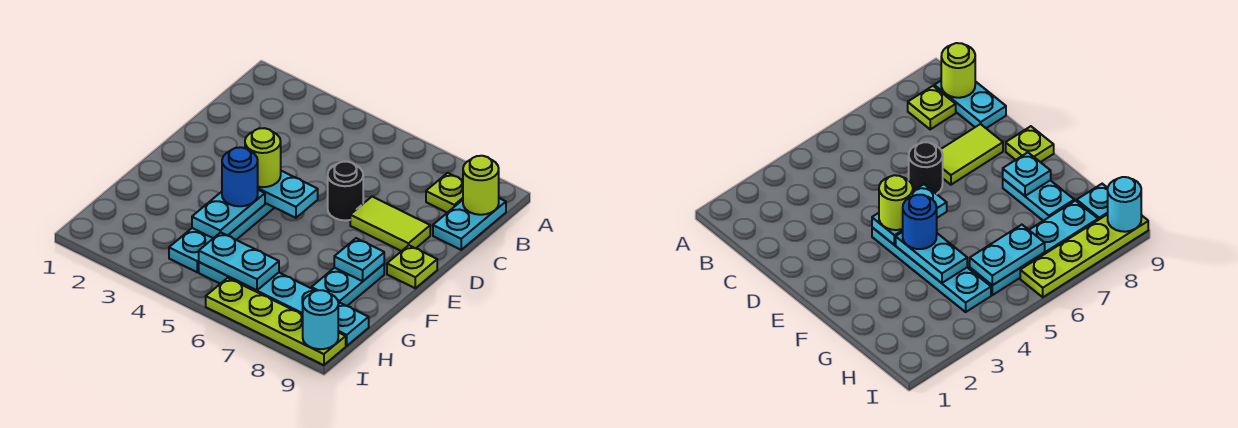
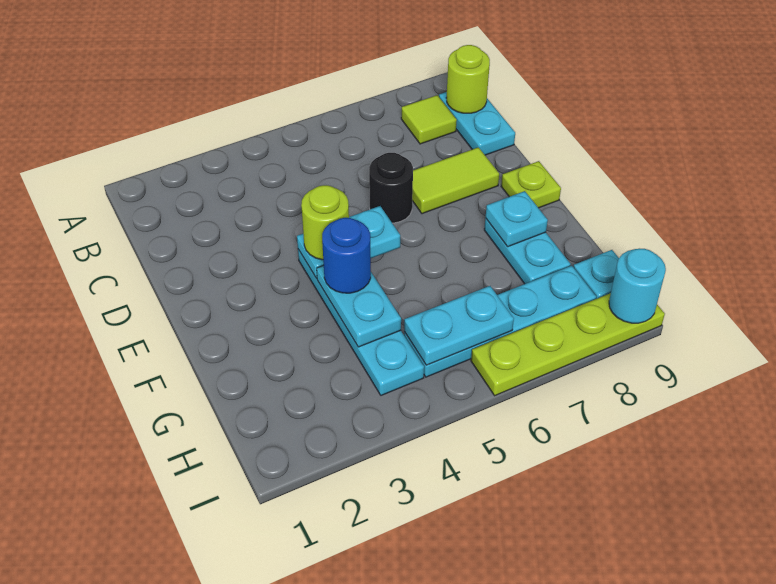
lime 1x1 plate [426,173,463,213] -> lime 1x1 tile [401,95,457,144]

